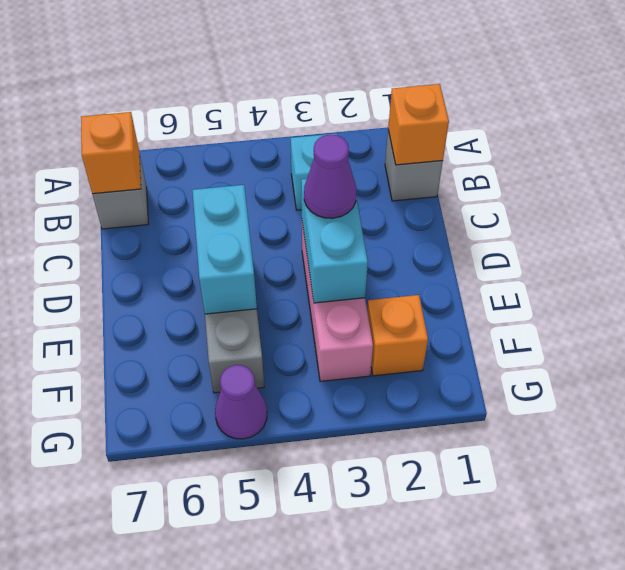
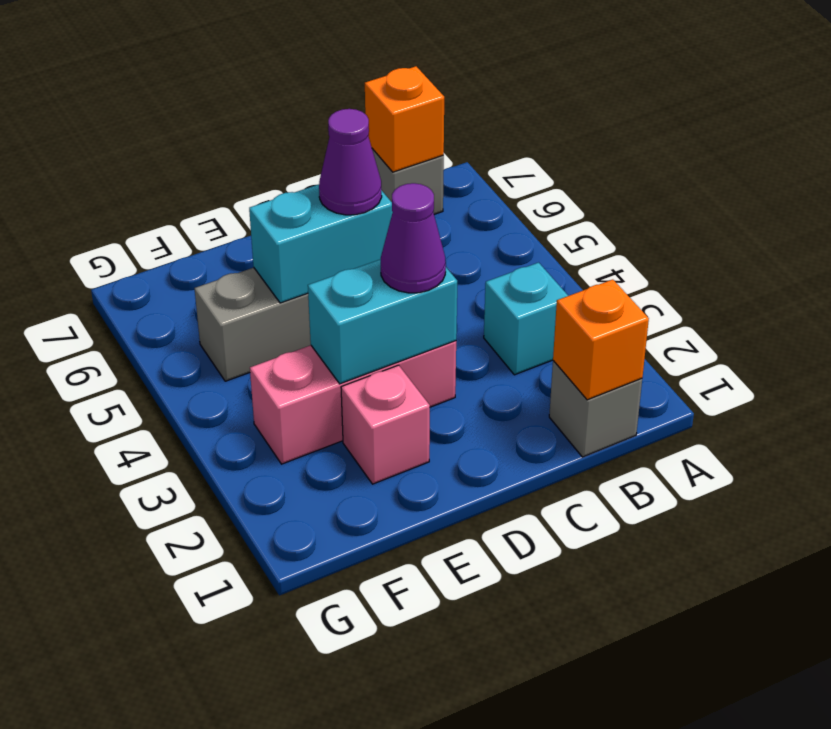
none -> pink 1x1 brick [341,365,430,484]
orange 1x1 brick [367,295,428,376] -> none
purple 1x1 cone [215,365,267,439] -> purple 1x1 cone moved to [319,109,382,215]

